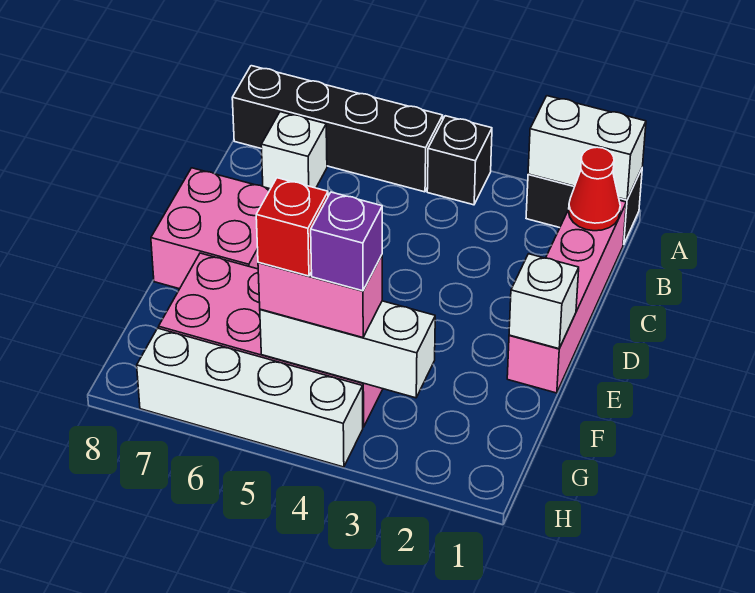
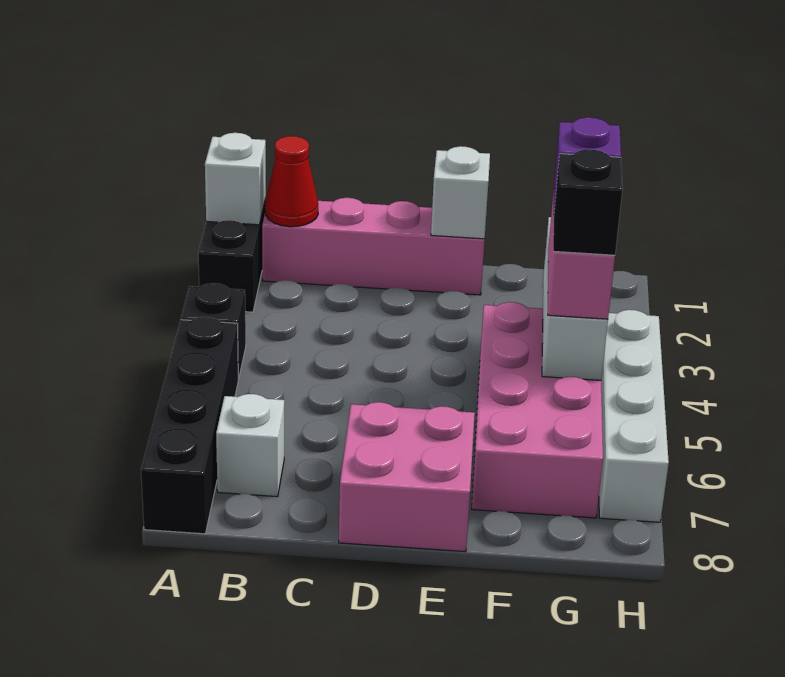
white 1x2 brick [528,96,646,200] -> white 1x1 brick [205,133,266,225]
red 1x1 brick [256,178,328,276] -> black 1x1 brick [553,149,623,255]

